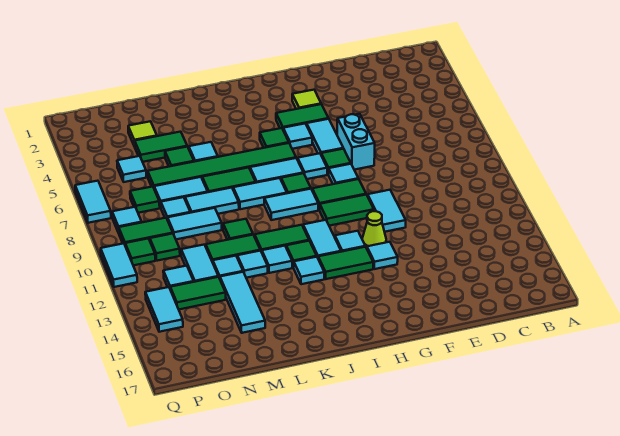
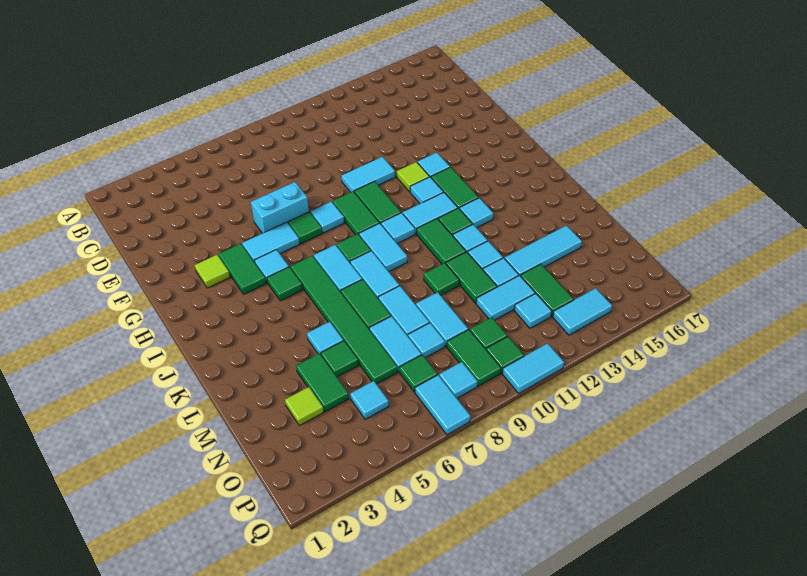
lime 1x1 cone [362,211,386,248] -> lime 1x1 tile [397,162,429,192]
cyan 1x1 tile [298,153,327,179] -> cyan 1x1 tile moved to [381,213,415,243]
cyan 1x2 tile [75,181,111,223] -> cyan 1x2 tile turned to [415,375,471,435]

